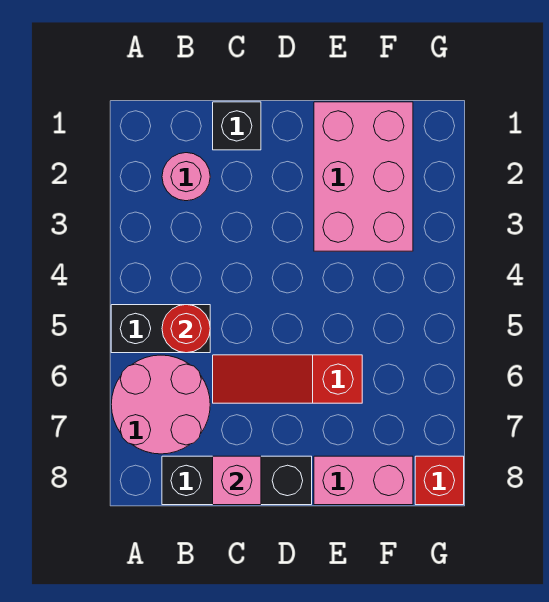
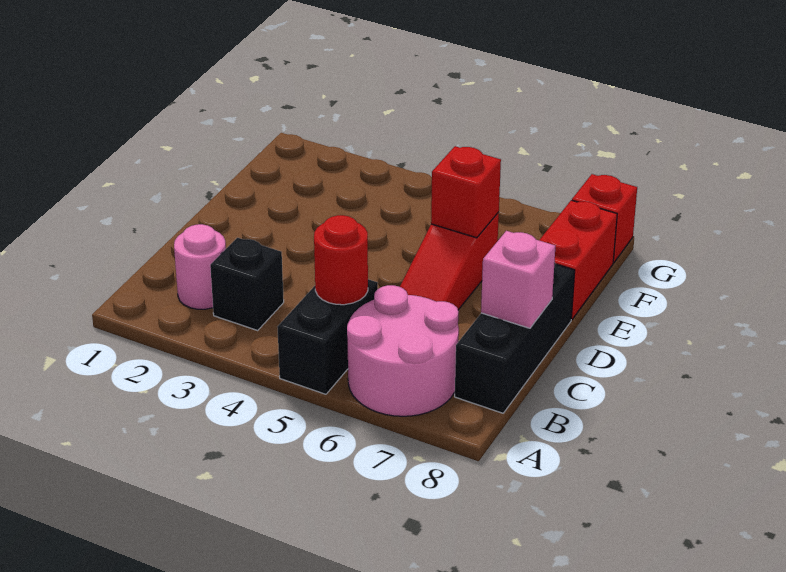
black 1x1 brick [213,102,261,150] -> black 1x1 brick moved to [210,238,284,330]
pink 2x3 brick [314,102,413,251] -> none
none -> red 1x1 brick [431,146,501,238]
pink 1x2 brick [314,456,413,505] -> red 1x2 brick [539,200,617,319]

